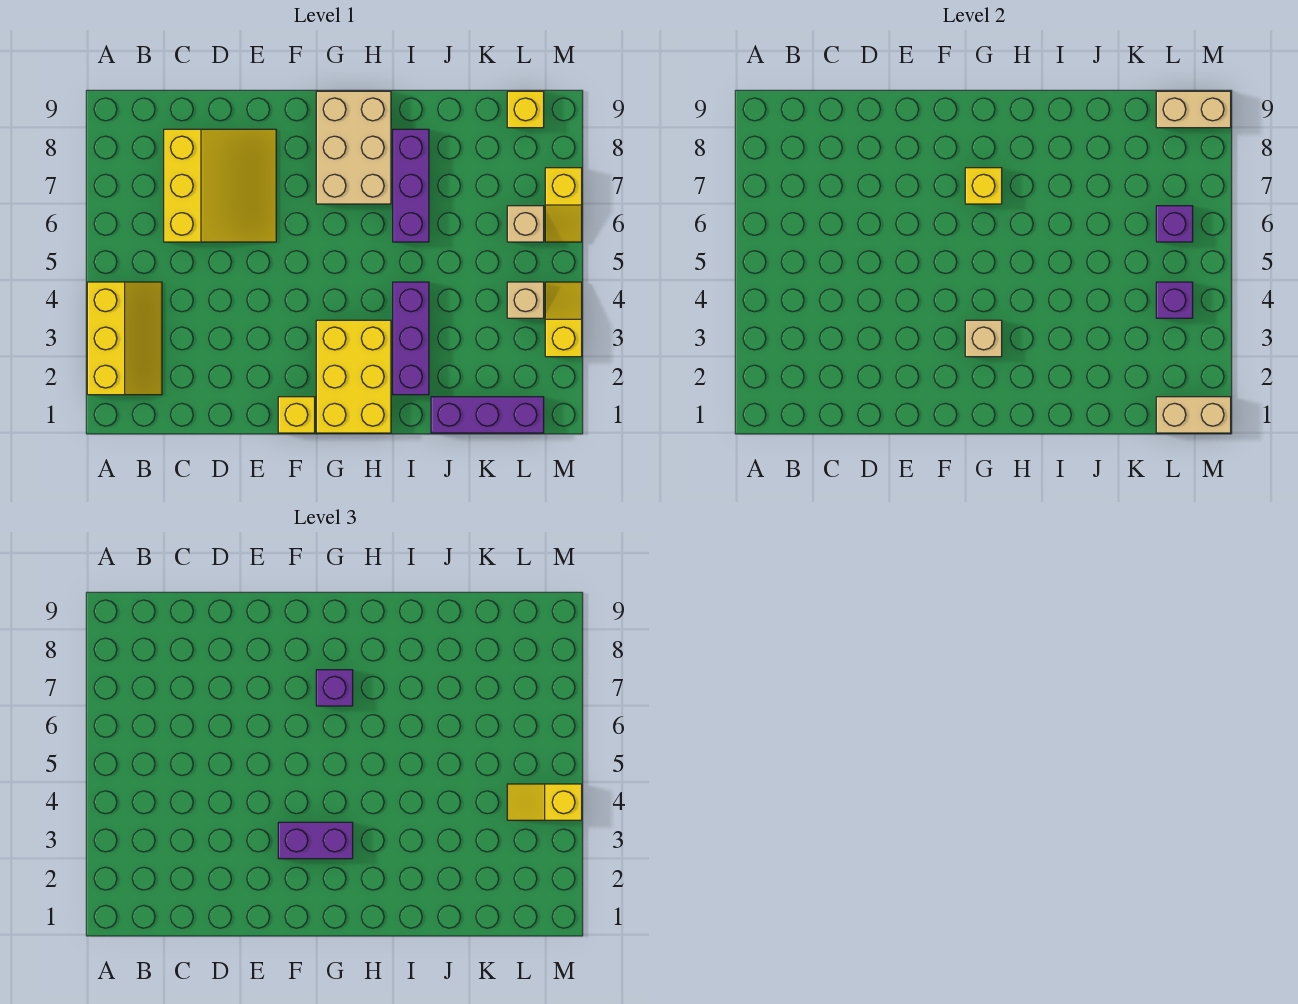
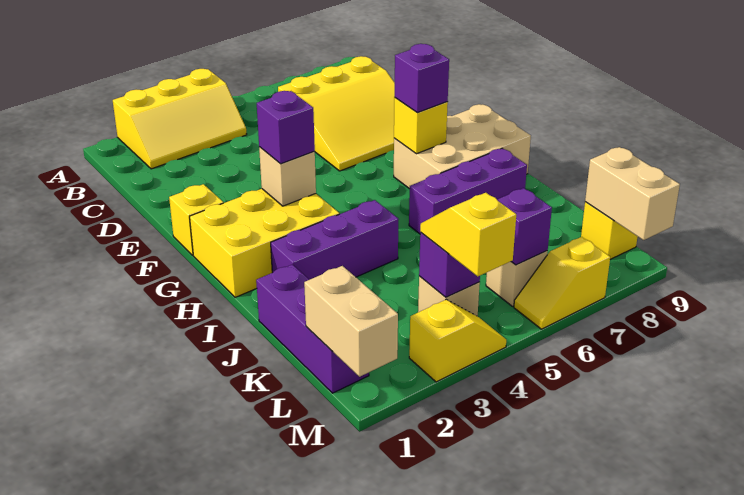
purple 1x2 brick [278,822,353,859] -> purple 1x1 brick [257,91,315,164]

